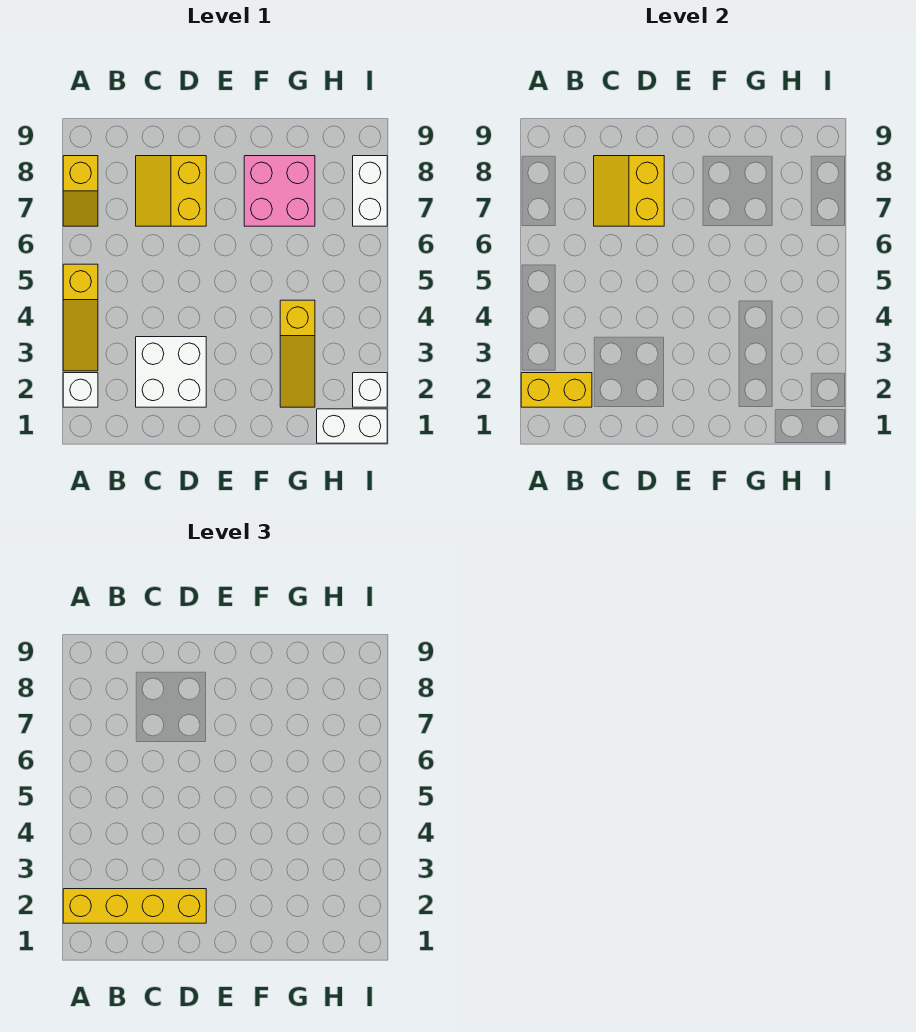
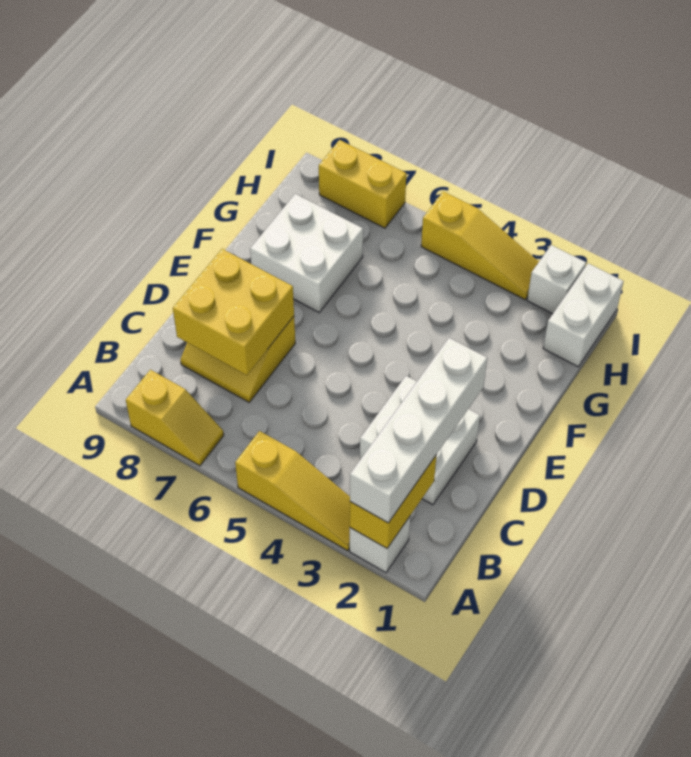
yellow 1x4 brick [63,889,206,923] -> white 1x4 brick [350,338,487,523]
yellow 2x2 slope [594,156,664,226] -> yellow 2x2 brick [173,249,294,375]
pink 2x2 brick [244,156,315,226] -> white 2x2 brick [250,194,363,312]
yellow 1x3 slope [280,300,315,407] -> yellow 1x3 slope moved to [421,191,539,299]
white 1x2 brick [353,156,387,226] -> yellow 1x2 brick [319,140,406,228]

